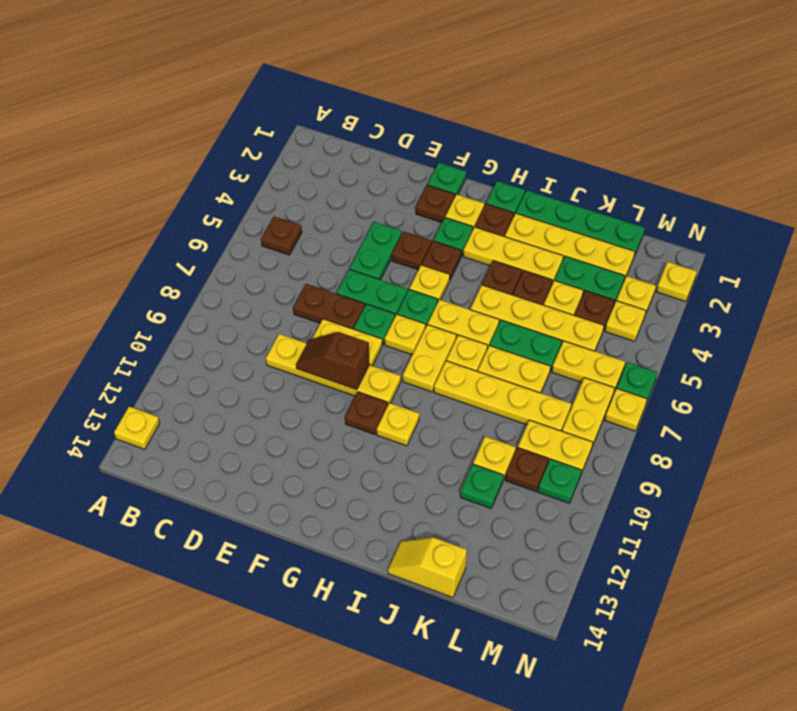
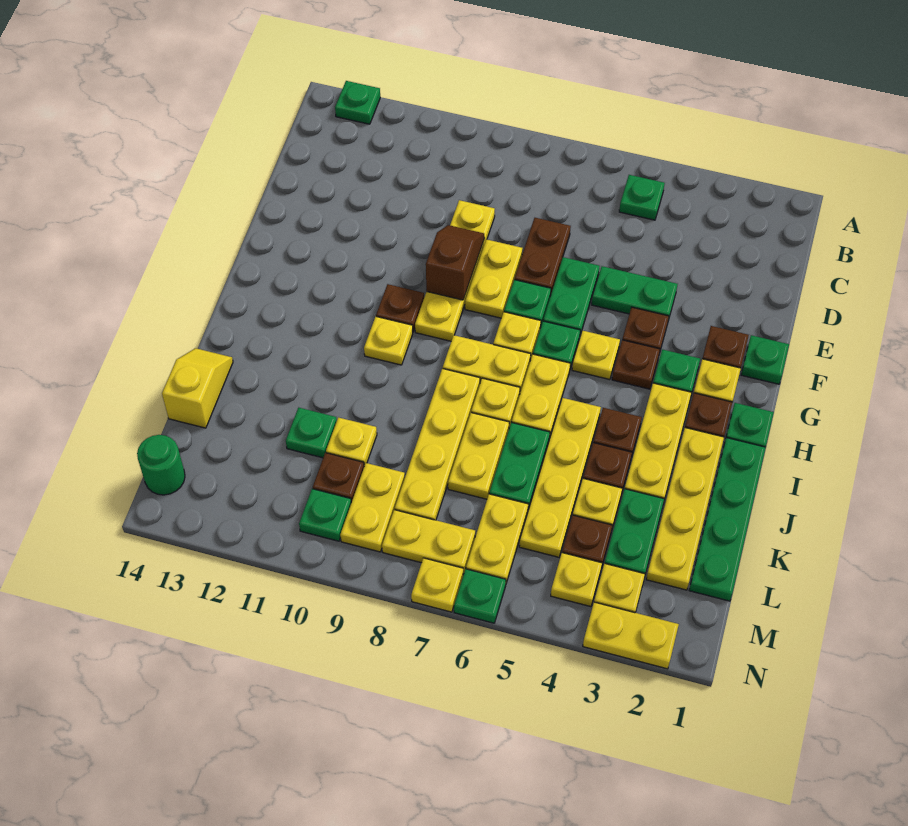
yellow 1x1 plate [114,406,160,449] -> green 1x1 plate [335,81,380,124]
brown 1x1 plate [261,216,302,255] -> green 1x1 plate [619,175,665,220]
none -> green 1x1 round brick [137,435,185,495]
yellow 1x1 plate [657,262,697,302] -> yellow 1x2 plate [583,602,679,669]

